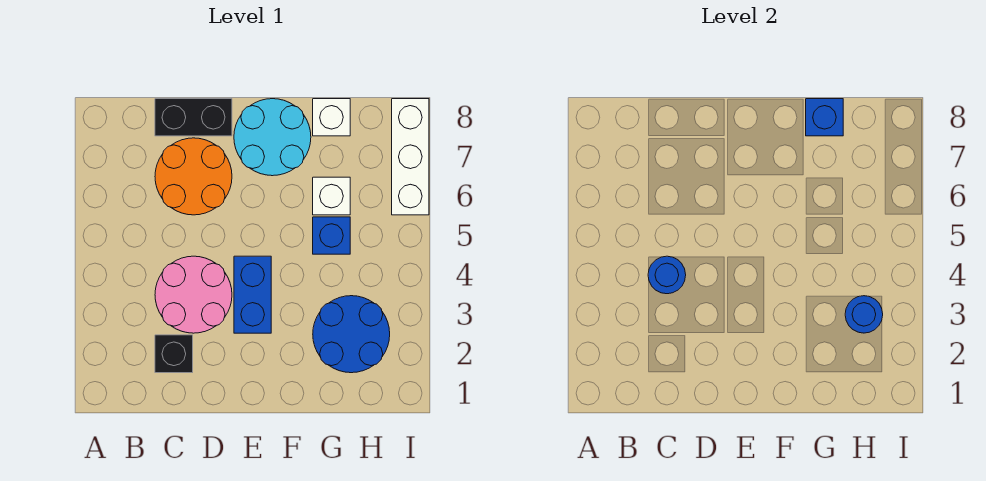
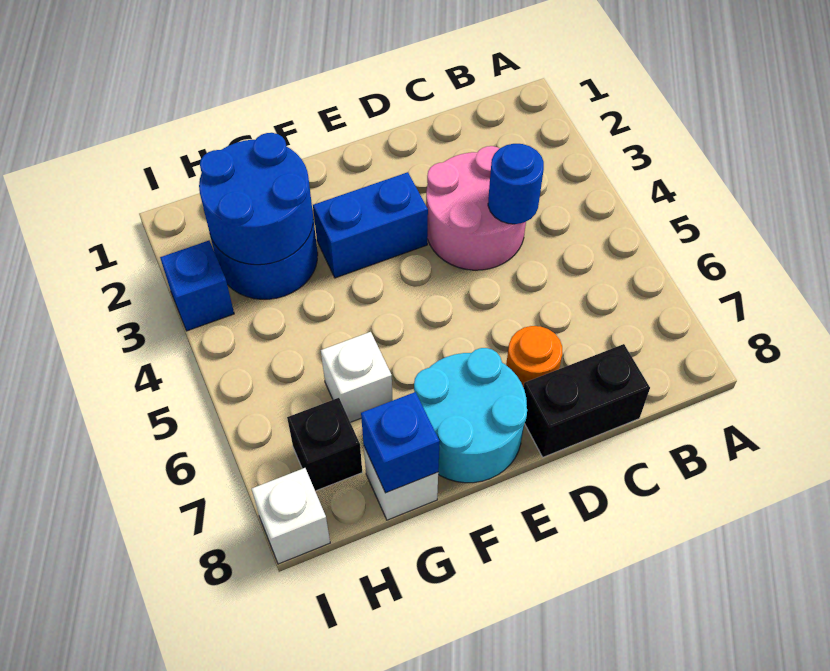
black 1x1 brick [155,335,193,373] -> black 1x1 brick moved to [287,398,362,491]
orange 2x2 round brick [155,138,232,215] -> orange 1x1 round brick [506,326,562,387]
blue 1x2 brick [234,256,271,333] -> blue 1x2 brick turned to [313,172,428,278]
blue 1x1 brick [313,217,350,254] -> blue 1x1 brick moved to [160,241,234,331]
blue 1x1 round brick [845,296,883,333] -> blue 2x2 round brick [199,133,313,265]
white 1x3 brick [392,99,429,215] -> white 1x1 brick [252,468,330,564]

